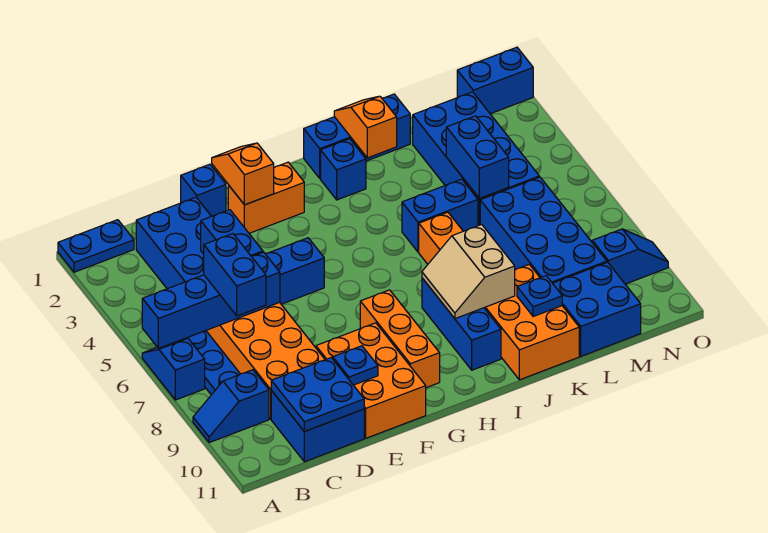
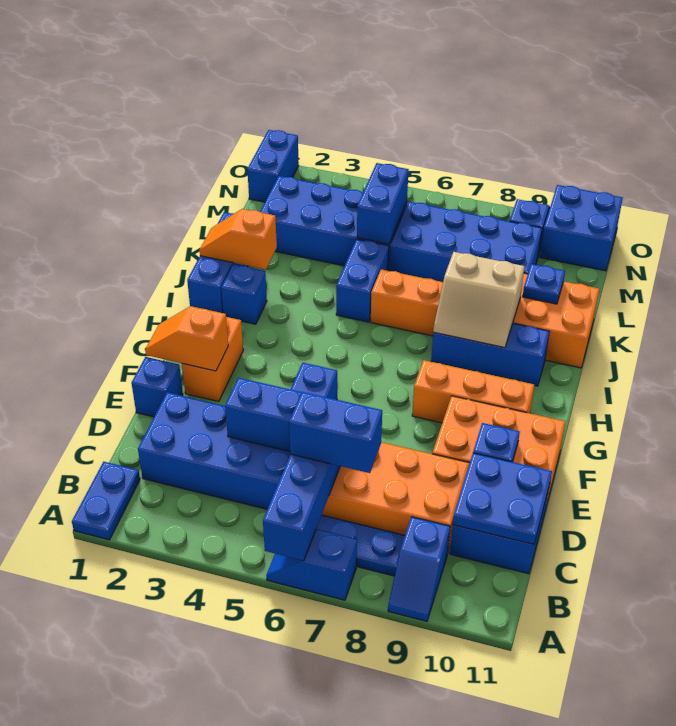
blue 1x2 brick [446,116,509,199] -> blue 1x2 brick turned to [357,163,409,244]
blue 2x2 brick [553,262,641,356] -> blue 2x2 brick moved to [540,185,623,271]

